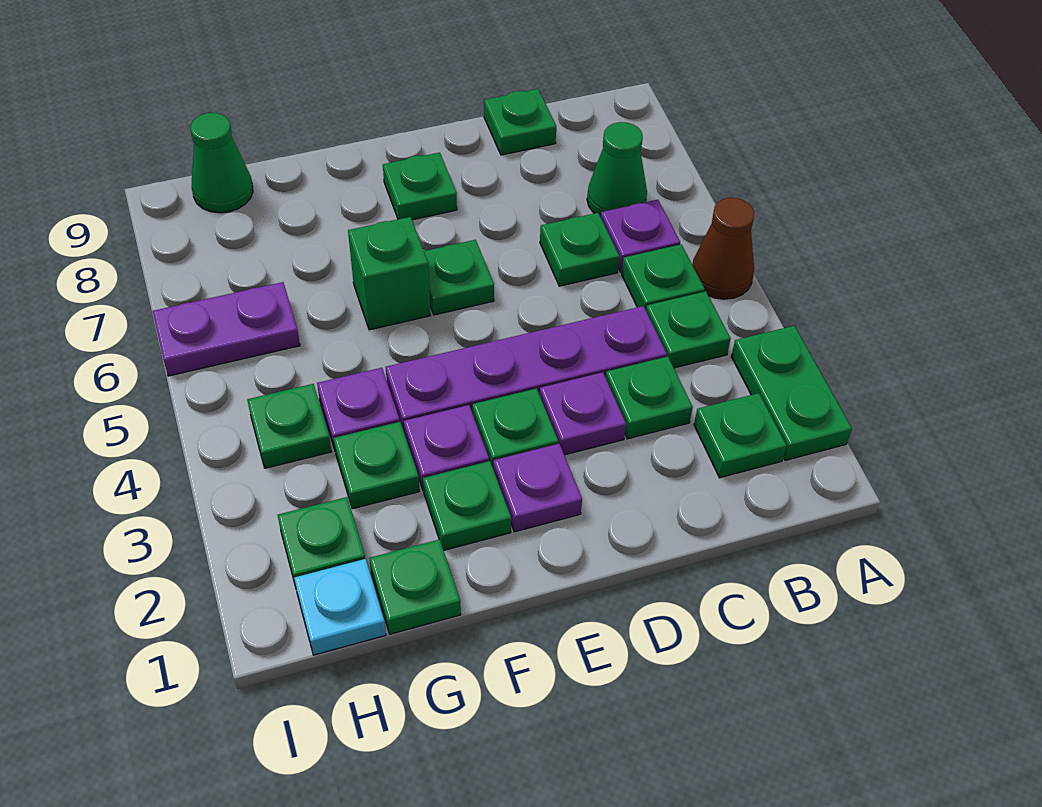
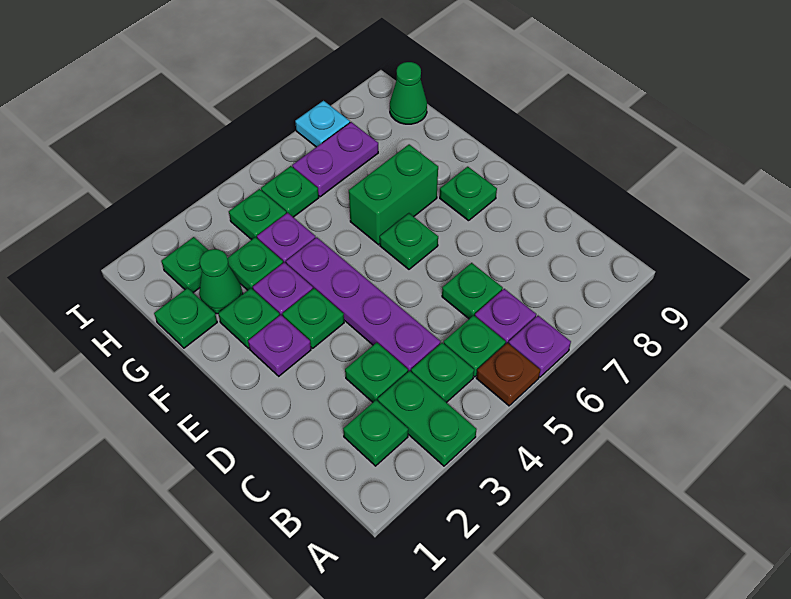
green 1x2 plate [731,326,852,460] -> green 1x2 plate turned to [378,371,477,466]
brown 1x1 cone [692,198,754,299] -> brown 1x1 plate [476,343,540,406]
green 1x1 cone [587,122,647,217] -> green 1x1 cone moved to [199,249,243,314]
green 1x1 plate [484,89,556,155] -> green 1x1 plate moved to [261,166,319,217]
purple 1x1 plate [540,372,626,455] -> purple 1x1 plate moved to [509,316,571,377]
green 1x1 brick [348,217,431,330] -> green 1x2 brick [349,144,438,245]
cyan 1x1 plate [294,559,386,655] -> cyan 1x1 plate moved to [295,101,350,147]
purple 1x2 plate [153,282,300,376] -> purple 1x2 plate turned to [292,122,378,197]

